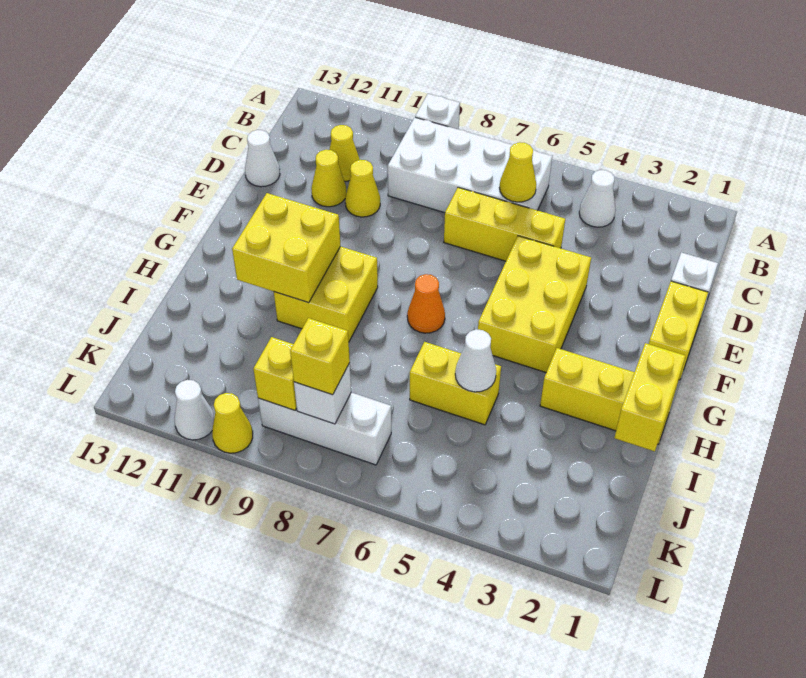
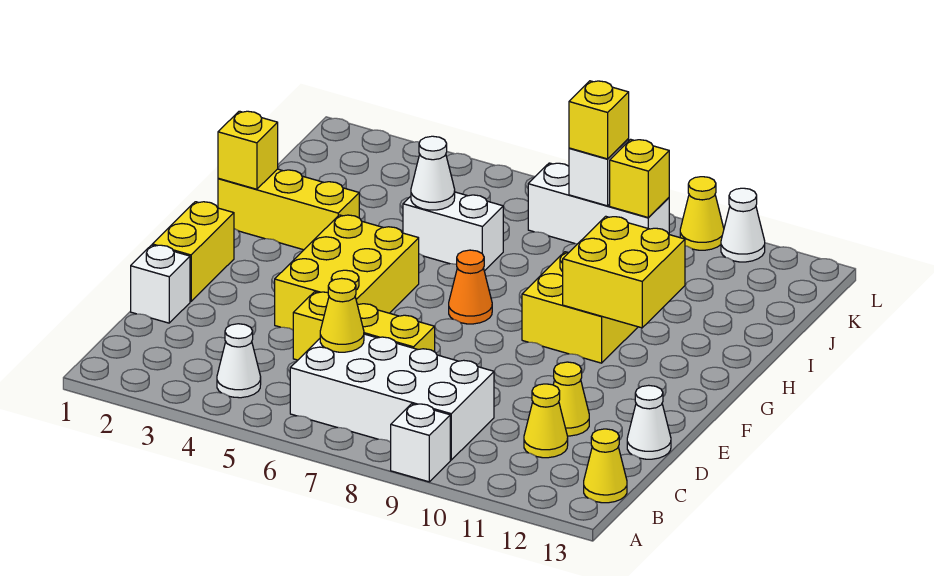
yellow 1x1 cone [345,160,380,217] -> yellow 1x1 cone moved to [584,429,627,503]
yellow 1x2 brick [614,343,685,451] -> yellow 1x1 brick [218,111,278,189]
yellow 1x2 brick [410,342,501,425] -> white 1x2 brick [403,192,503,271]

